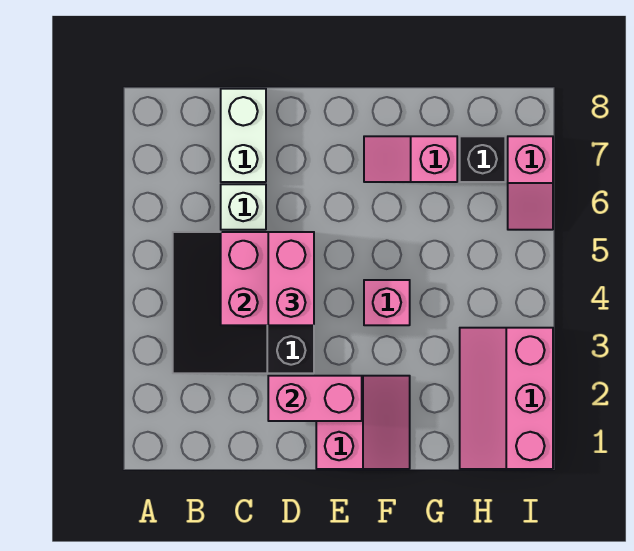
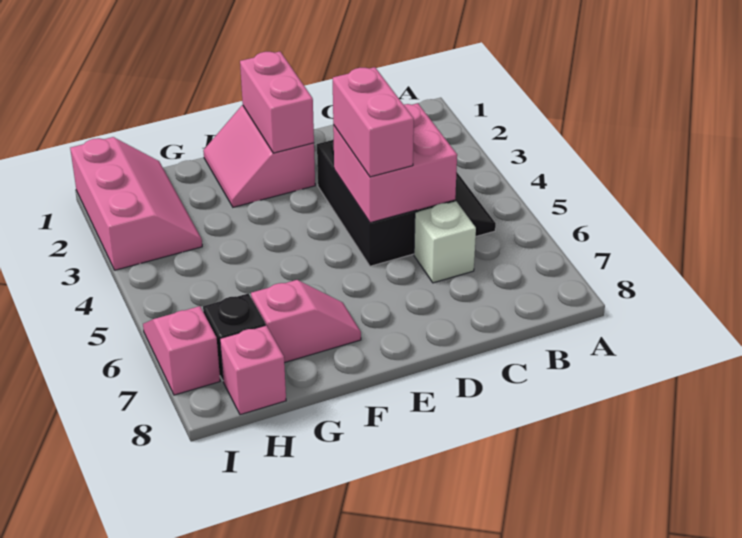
white 1x2 brick [221,89,266,182] -> none
pink 1x2 brick [268,376,362,421] -> pink 1x2 brick turned to [240,52,314,153]
pink 1x1 brick [364,280,410,325] -> pink 1x1 brick moved to [220,325,286,415]

